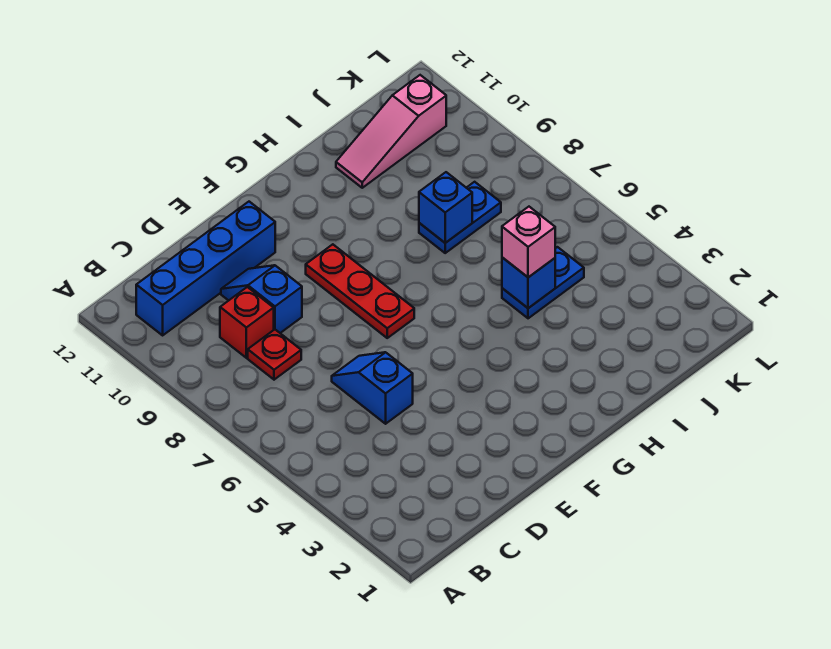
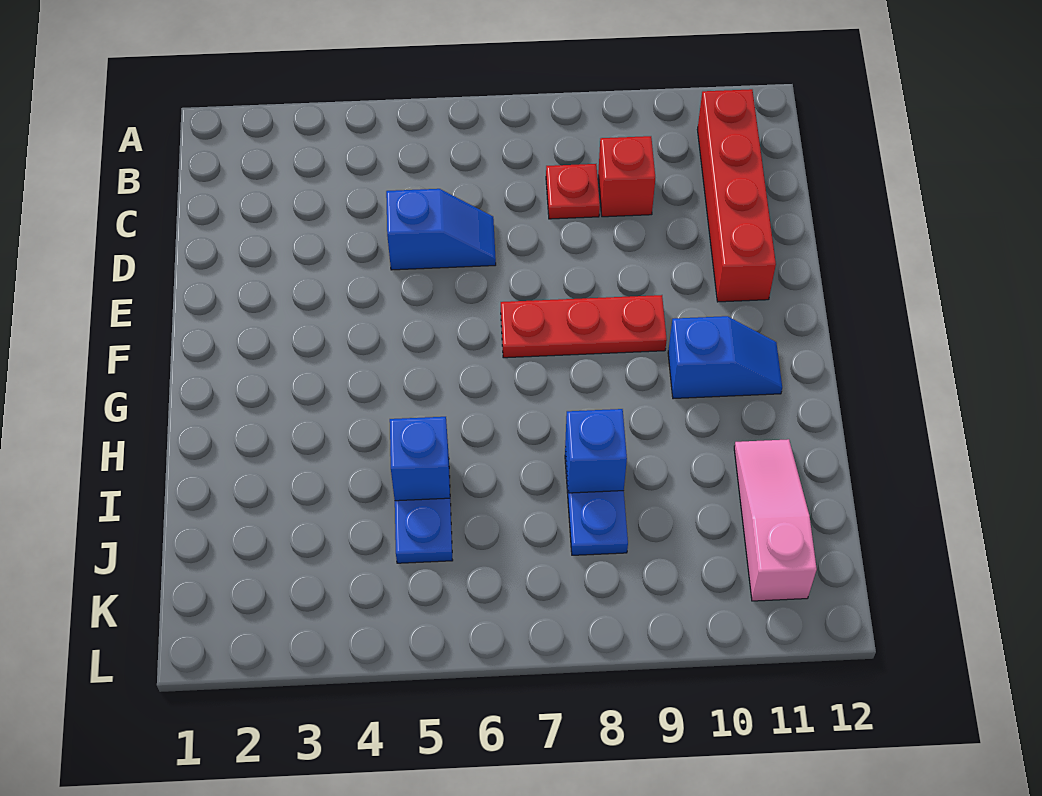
blue 1x4 brick [136,202,275,335] -> red 1x4 brick [697,89,776,302]
blue 1x2 slope [221,265,302,333] -> blue 1x2 slope moved to [668,316,782,399]
pink 1x1 brick [502,207,555,277] -> none

